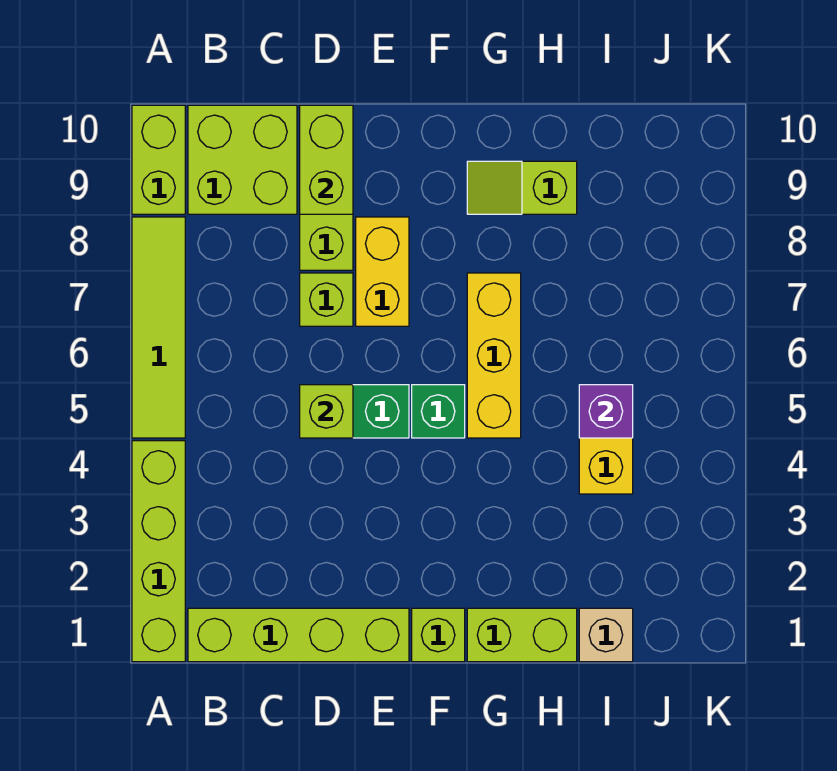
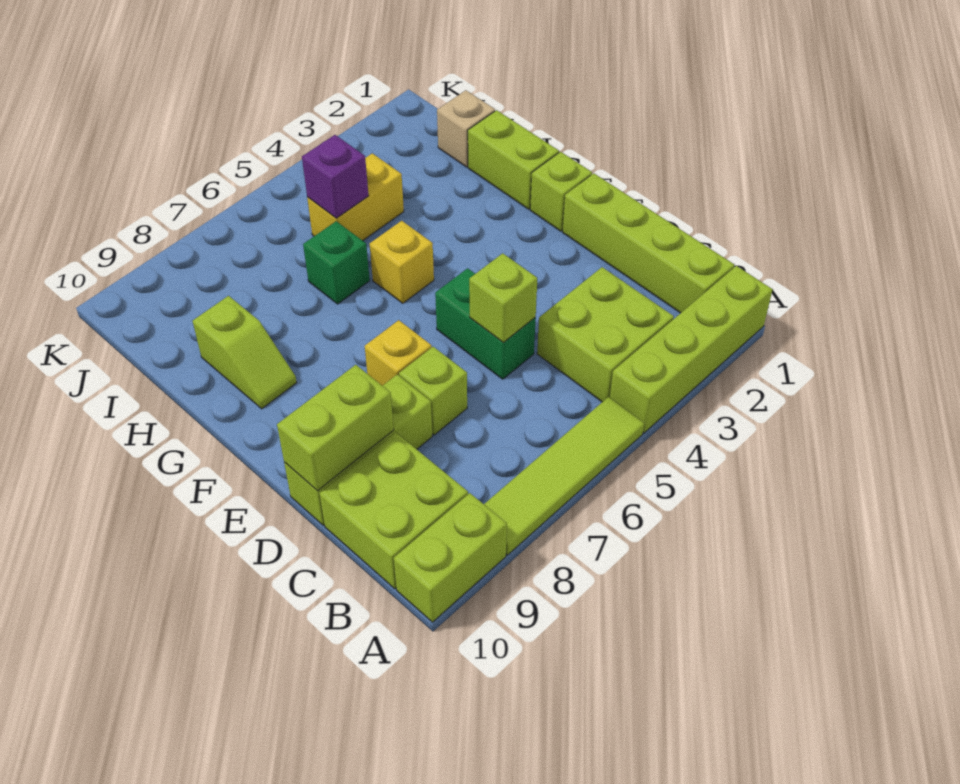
none -> lime 2x2 brick [537,267,674,402]
yellow 1x2 brick [356,217,409,326] -> yellow 1x1 brick [365,320,432,386]
green 1x1 brick [412,385,465,438] -> green 1x1 brick moved to [303,221,370,304]
yellow 1x3 brick [467,273,521,438] -> yellow 1x1 brick [370,221,434,303]

